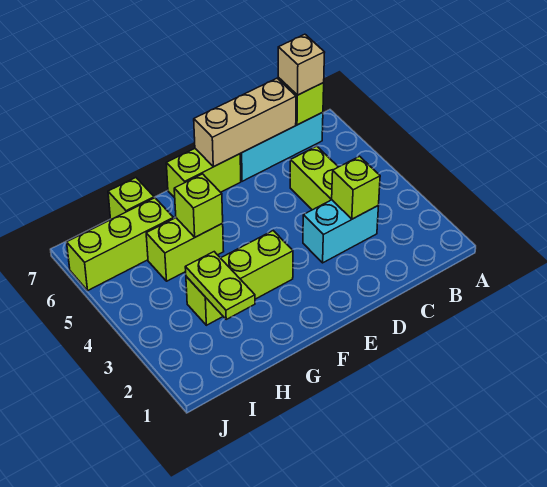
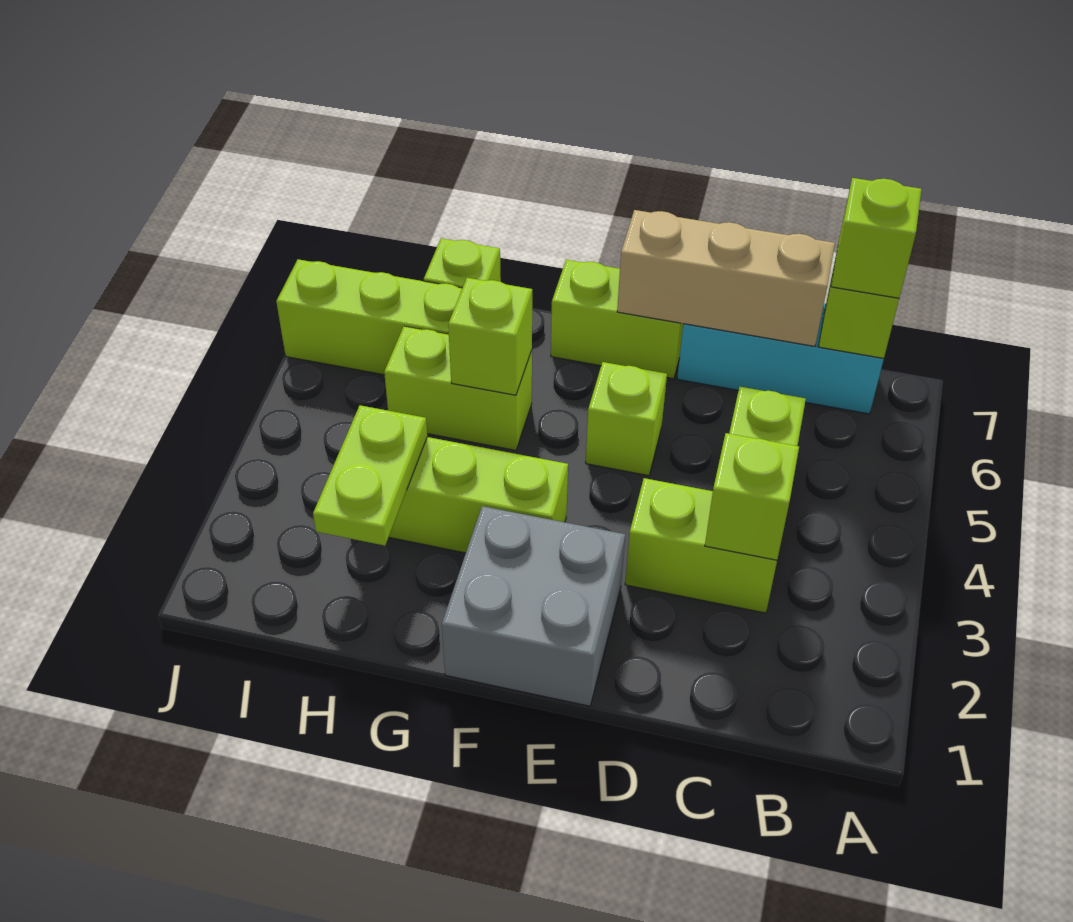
tan 1x1 brick [278,34,325,95] -> lime 1x1 brick [831,178,922,298]
cyan 1x2 brick [303,200,379,263] -> lime 1x2 brick [625,478,777,613]
none -> grey 2x2 brick [442,506,625,706]
none -> lime 1x1 brick [586,362,667,476]

